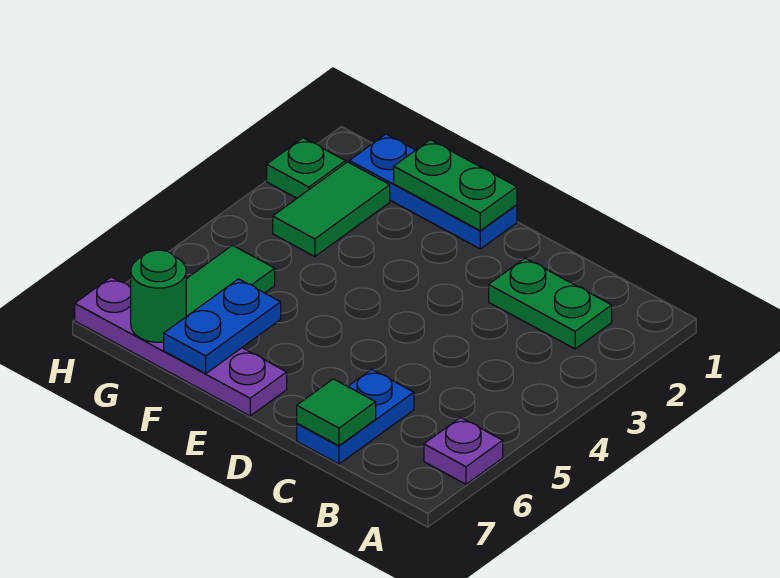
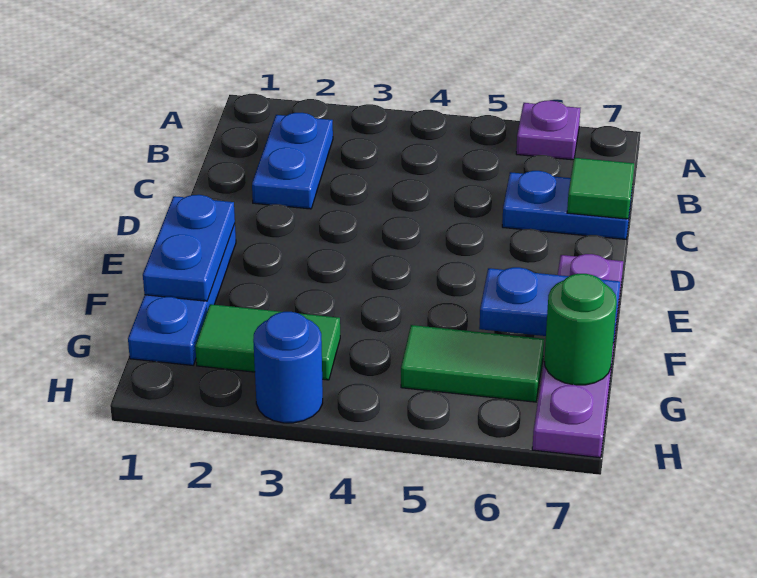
green 1x2 plate [489,258,612,349] -> blue 1x2 plate [252,113,333,209]
green 1x2 plate [394,140,517,231] -> blue 1x2 plate [143,195,235,301]
green 1x1 plate [267,138,345,198] -> none
none -> blue 1x1 round brick [253,312,323,423]

